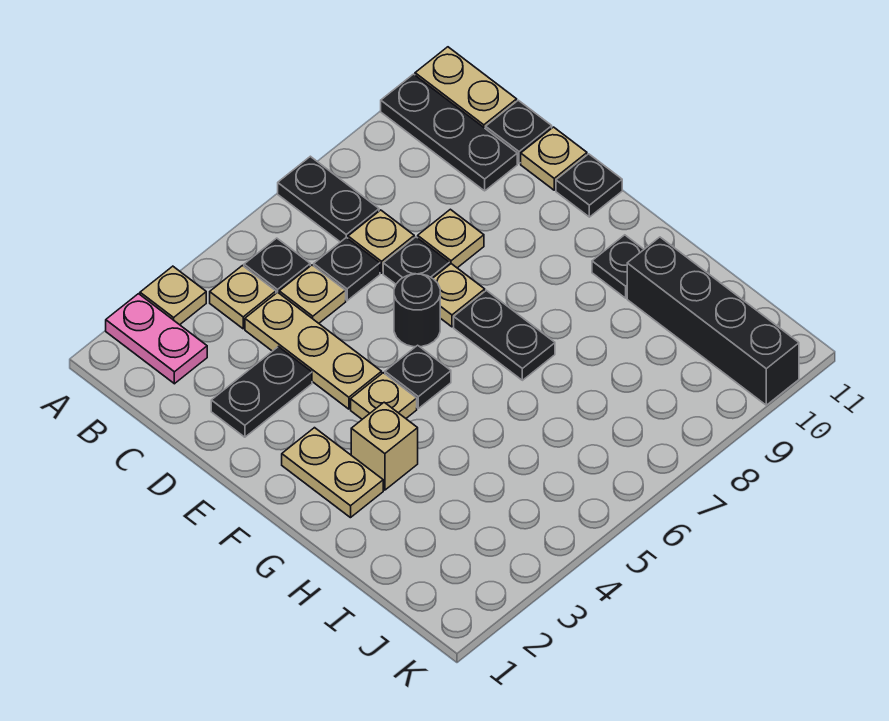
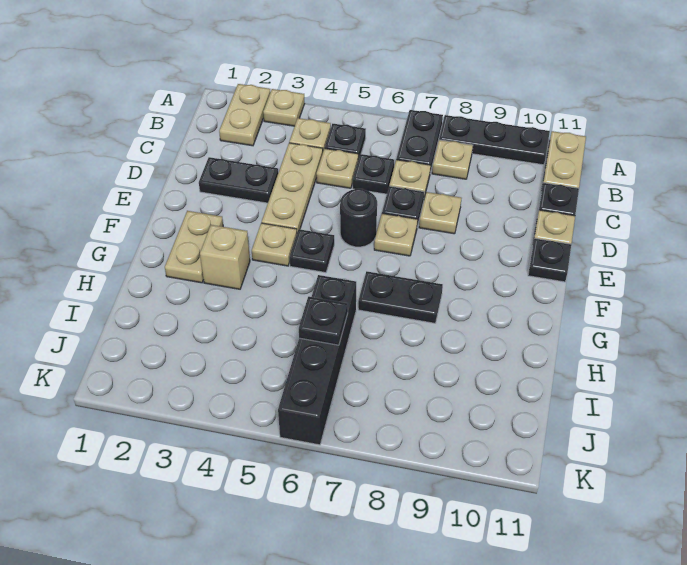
pink 1x2 plate [106,294,207,384] -> tan 1x2 plate [219,84,270,146]
black 1x3 plate [381,74,517,191] -> black 1x3 plate turned to [439,115,550,165]
none -> tan 1x1 plate [432,140,473,179]
black 1x2 plate [454,290,555,380] -> black 1x2 plate turned to [358,271,443,323]
black 1x1 plate [592,235,644,298] -> black 1x1 plate moved to [299,297,348,345]
black 1x4 brick [627,237,799,405] -> black 1x4 brick moved to [278,275,356,445]

